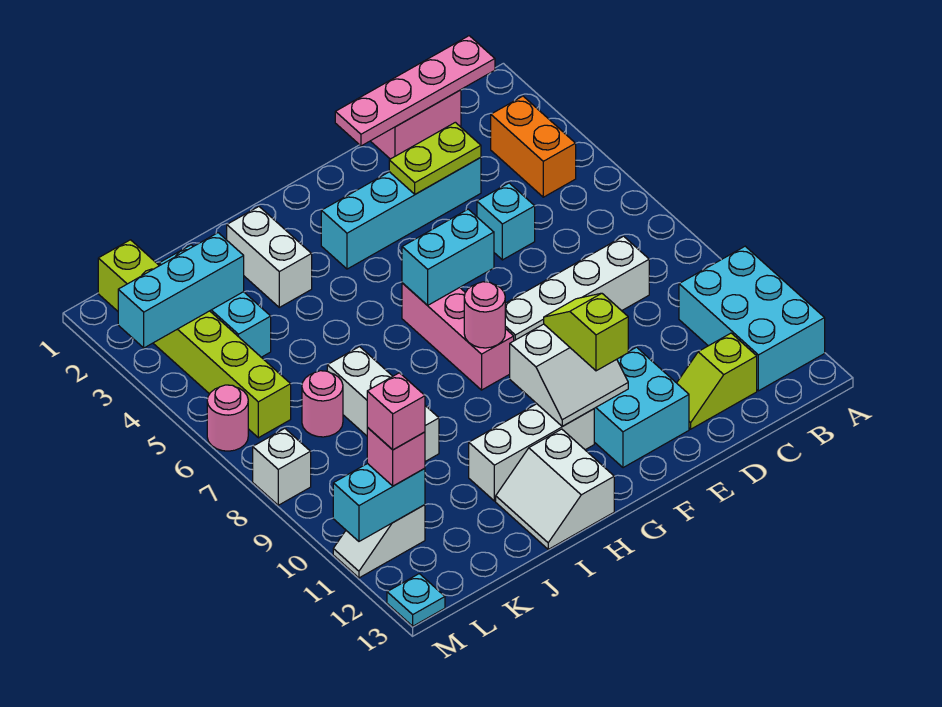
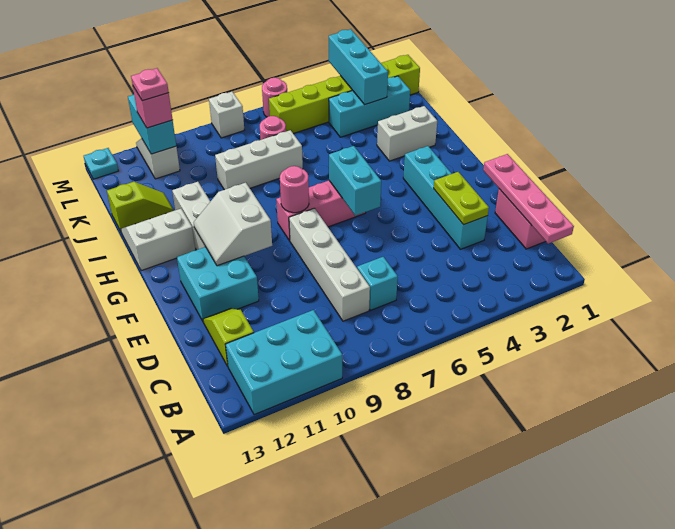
orange 1x2 brick [491,96,576,197] -> none
cyan 1x1 brick [477,183,535,260] -> cyan 1x1 brick moved to [357,257,398,310]
lime 1x2 slope [544,293,628,371] -> lime 1x2 slope moved to [107,182,174,231]
pink 1x1 brick [367,373,425,450] -> pink 1x1 plate [131,68,169,101]

